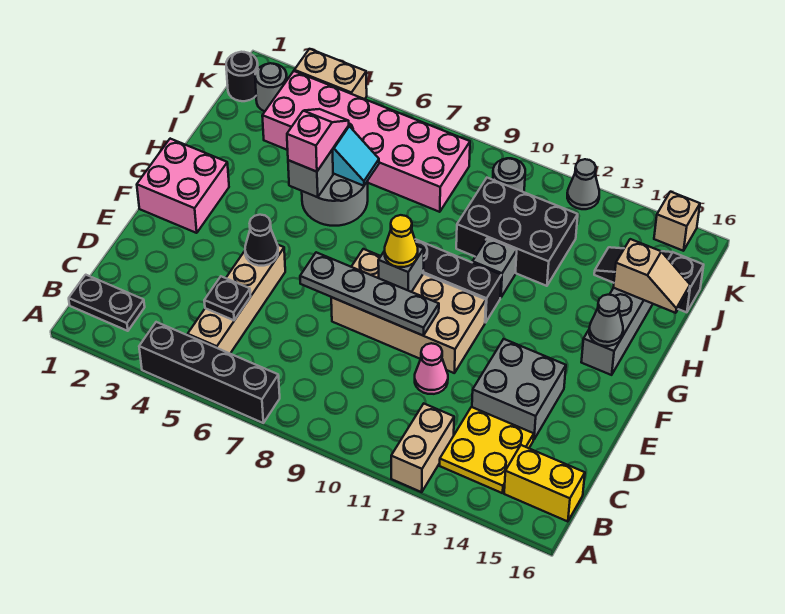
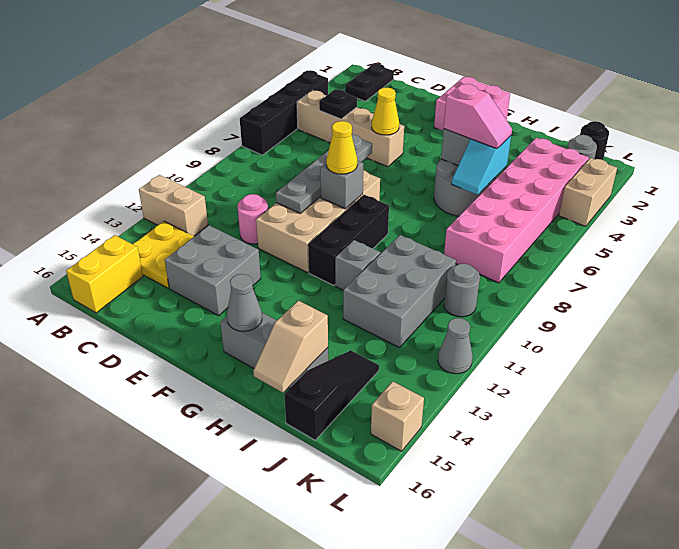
pink 1x1 cone [415,343,448,394] -> pink 1x1 round brick [237,194,268,244]
black 1x1 cone [245,215,278,266] -> yellow 1x1 cone [372,88,399,135]
black 2x3 brick [456,178,578,286] -> grey 2x3 brick [343,235,456,348]

